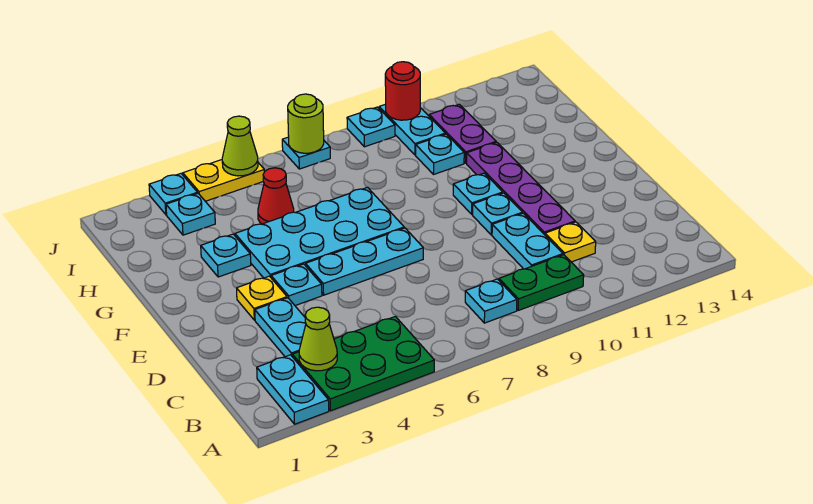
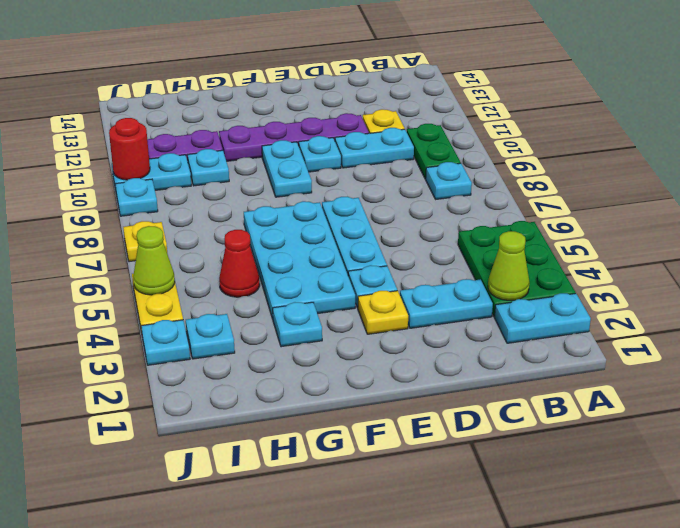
cyan 1x1 plate [453,173,503,214] -> cyan 1x2 plate [262,140,312,197]
cyan 1x1 plate [282,137,330,169] -> yellow 1x1 plate [123,221,167,262]
lime 1x1 round brick [288,94,324,153] -> none

